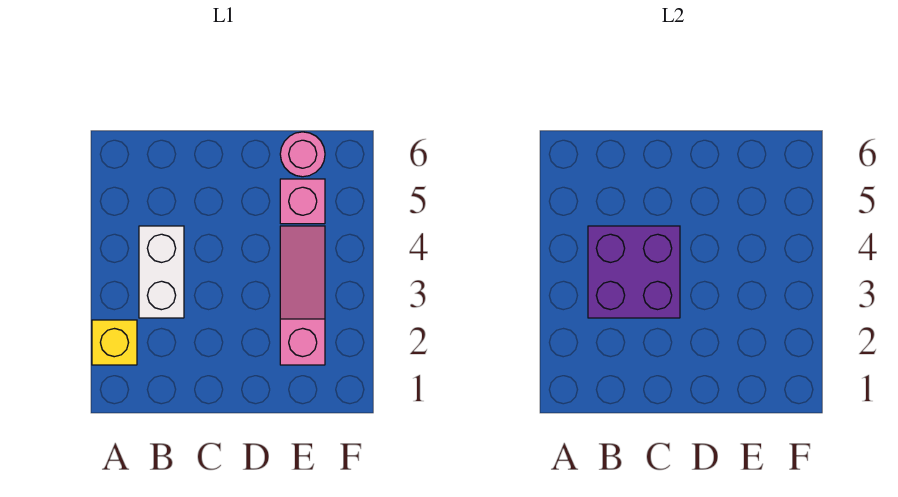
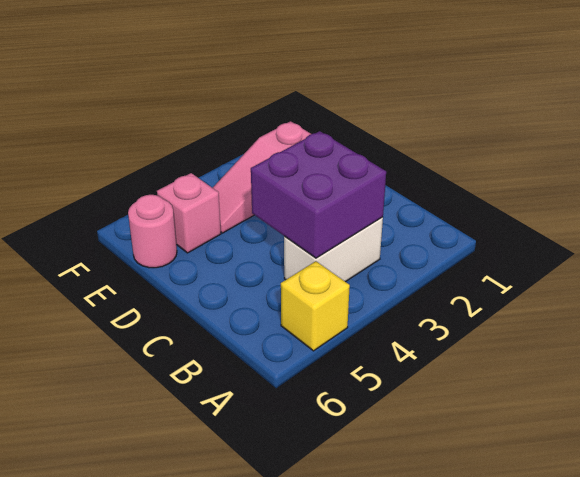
yellow 1x1 brick [92,320,137,365] -> yellow 1x1 brick moved to [281,261,350,351]

